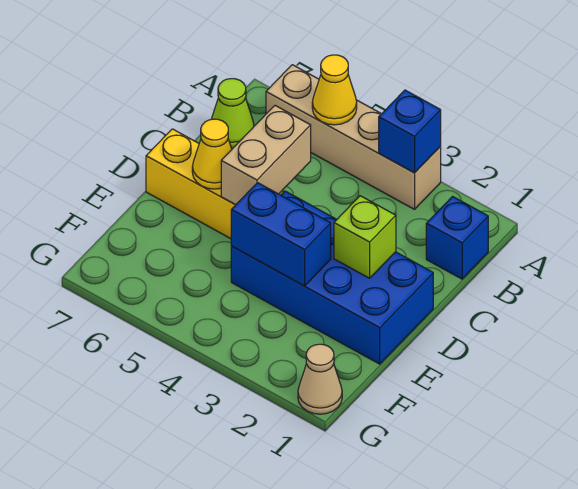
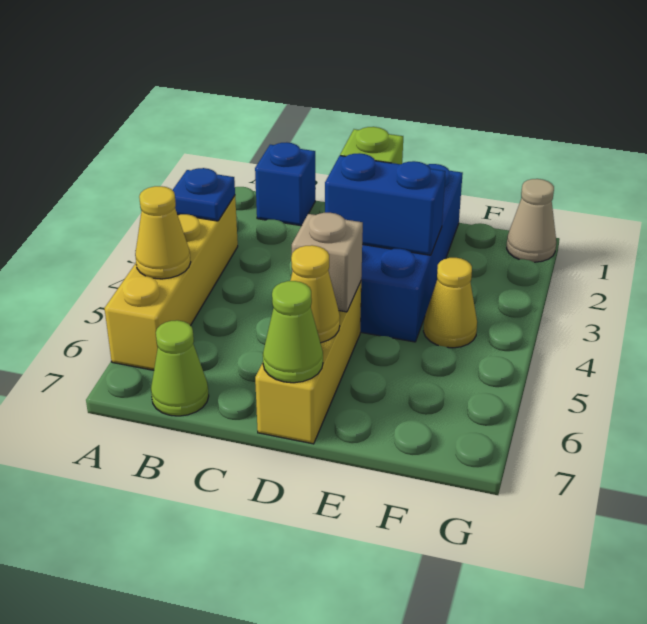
tan 1x4 brick [266,65,441,209] -> yellow 1x4 brick [104,196,238,370]
blue 1x1 brick [379,90,441,173] -> blue 1x1 plate [173,168,235,221]
tan 1x2 brick [221,106,311,205] -> tan 1x1 brick [292,213,363,312]
none -> lime 1x1 cone [263,281,323,383]
blue 1x2 brick [231,183,331,286] -> blue 1x2 brick turned to [325,153,446,255]
none -> yellow 1x1 cone [423,258,477,348]

